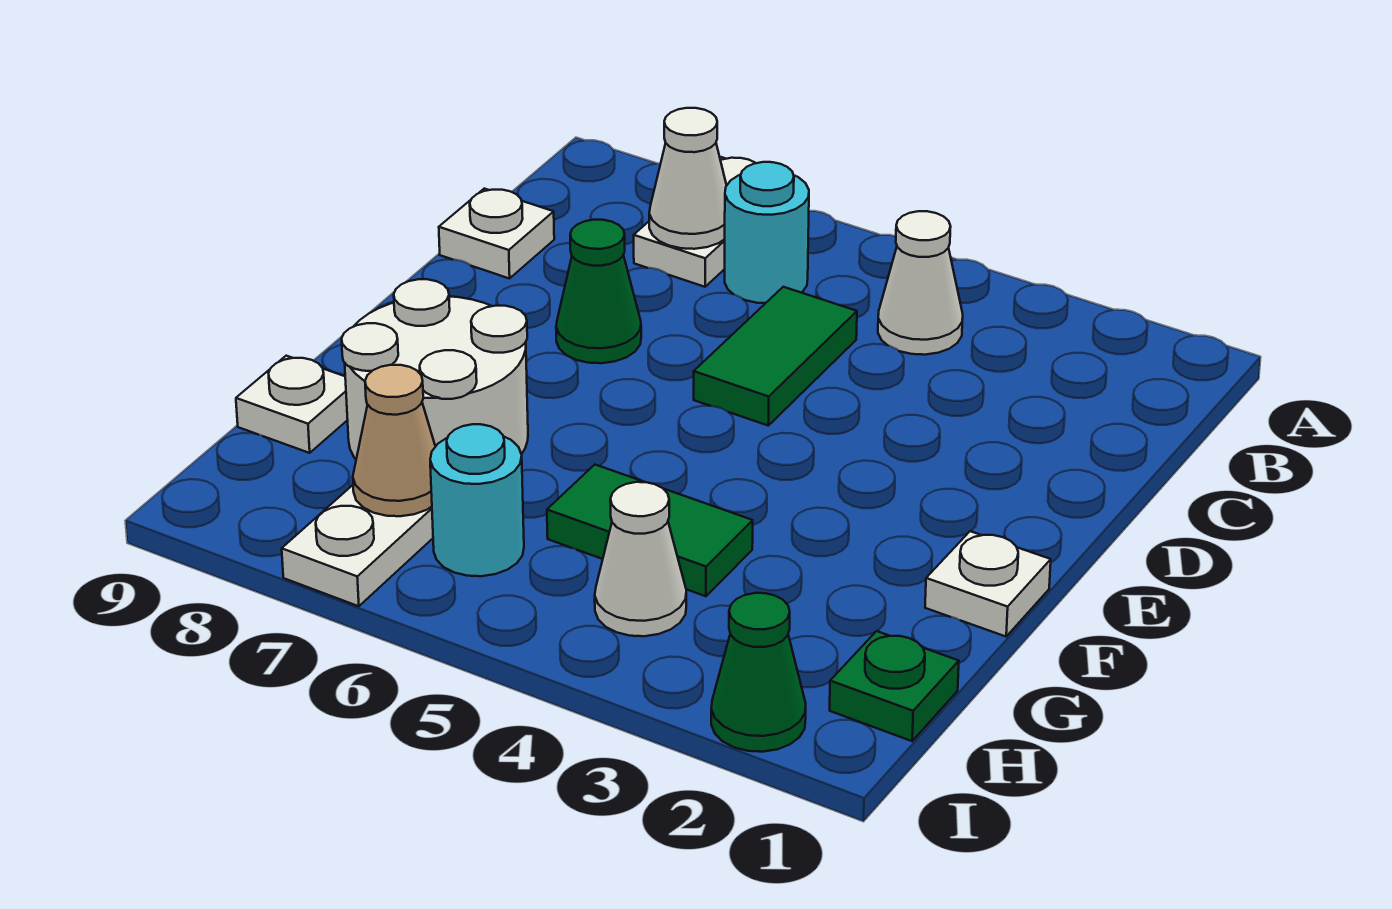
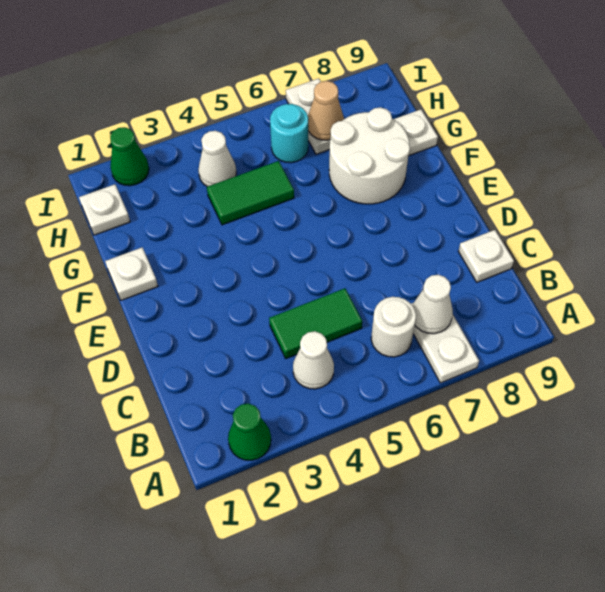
cyan 1x1 round brick [725,162,809,303] -> white 1x1 round brick [371,297,416,357]
green 1x2 tile [694,287,857,425] -> green 1x2 tile turned to [269,288,362,358]
green 1x1 cone [556,220,641,363] -> green 1x1 cone moved to [228,404,271,460]
green 1x1 plate [830,631,959,741] -> white 1x1 plate [79,184,130,235]

